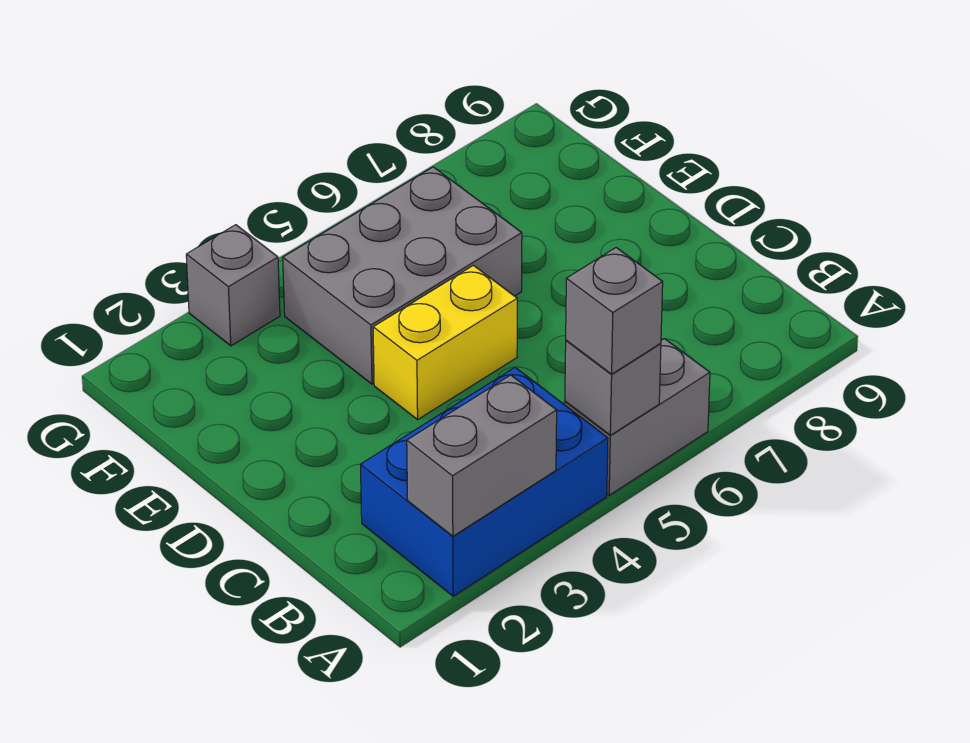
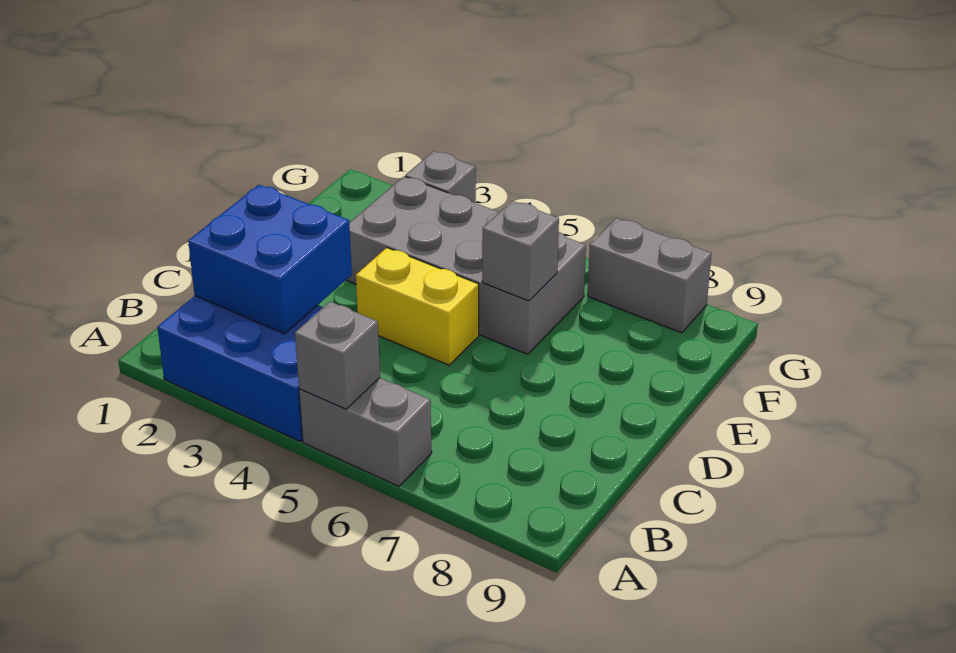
grey 1x2 brick [407,375,557,536] -> grey 1x2 brick moved to [588,218,712,333]
grey 1x1 brick [566,248,663,374] -> grey 1x1 brick moved to [482,201,559,301]
none -> blue 2x2 brick [188,185,352,334]
grey 2x3 brick [283,167,522,384] -> grey 2x4 brick [347,176,586,354]

